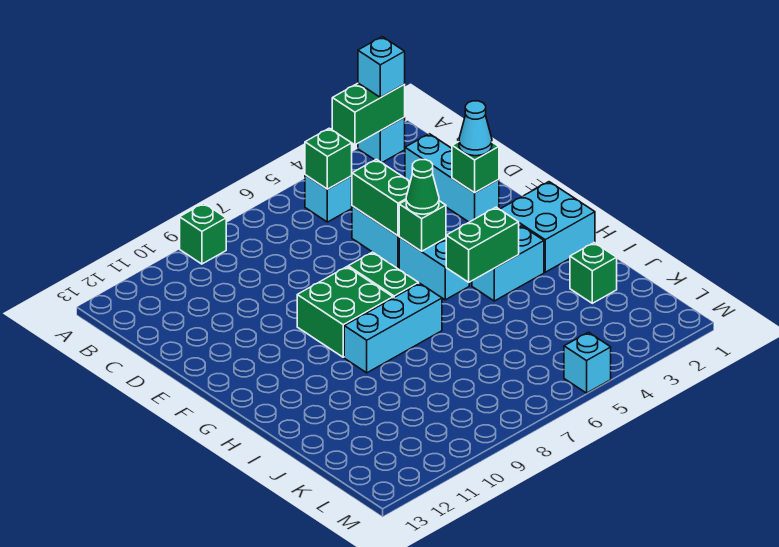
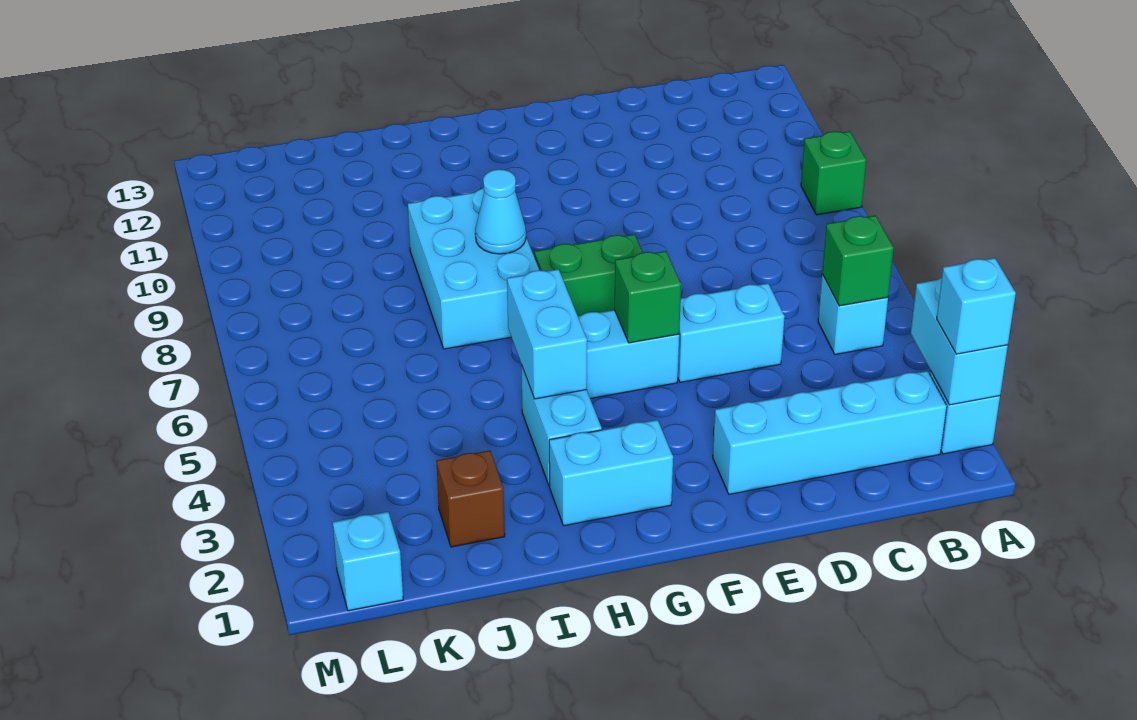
green 1x2 brick [332,83,405,145] -> cyan 1x2 brick [911,278,1008,405]
cyan 1x3 brick [405,134,499,222] -> cyan 1x4 brick [713,371,947,494]
green 1x2 brick [352,159,410,236] -> none
green 1x1 brick [452,142,499,193] -> none
cyan 1x1 cone [459,101,492,156] -> cyan 1x1 cone moved to [475,169,526,254]
green 1x1 cone [406,160,439,214] -> none
green 2x2 brick [297,267,393,357] -> none
cyan 2x2 brick [500,182,595,272] -> cyan 1x2 brick [549,420,673,526]
green 1x2 brick [446,207,519,282] -> cyan 1x2 brick [507,269,587,399]
cyan 1x3 brick [344,283,442,373] -> cyan 2x3 brick [408,188,539,349]
green 1x1 brick [570,243,617,303] -> brown 1x1 brick [436,450,505,547]
cyan 1x1 brick [564,332,611,393] -> cyan 1x1 brick moved to [333,512,403,611]

